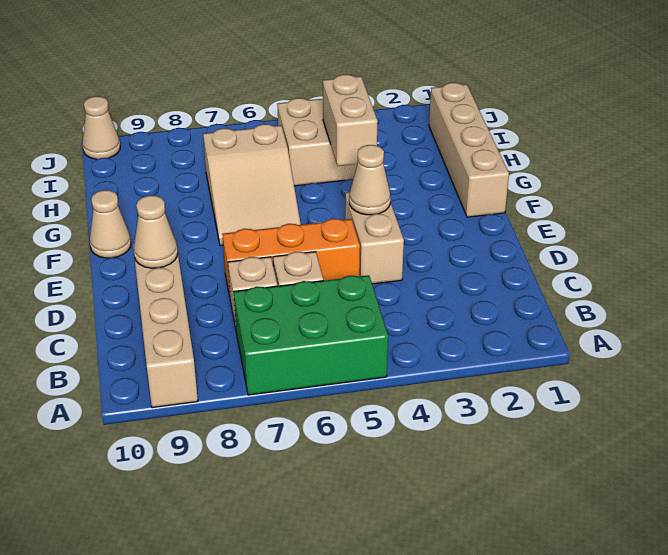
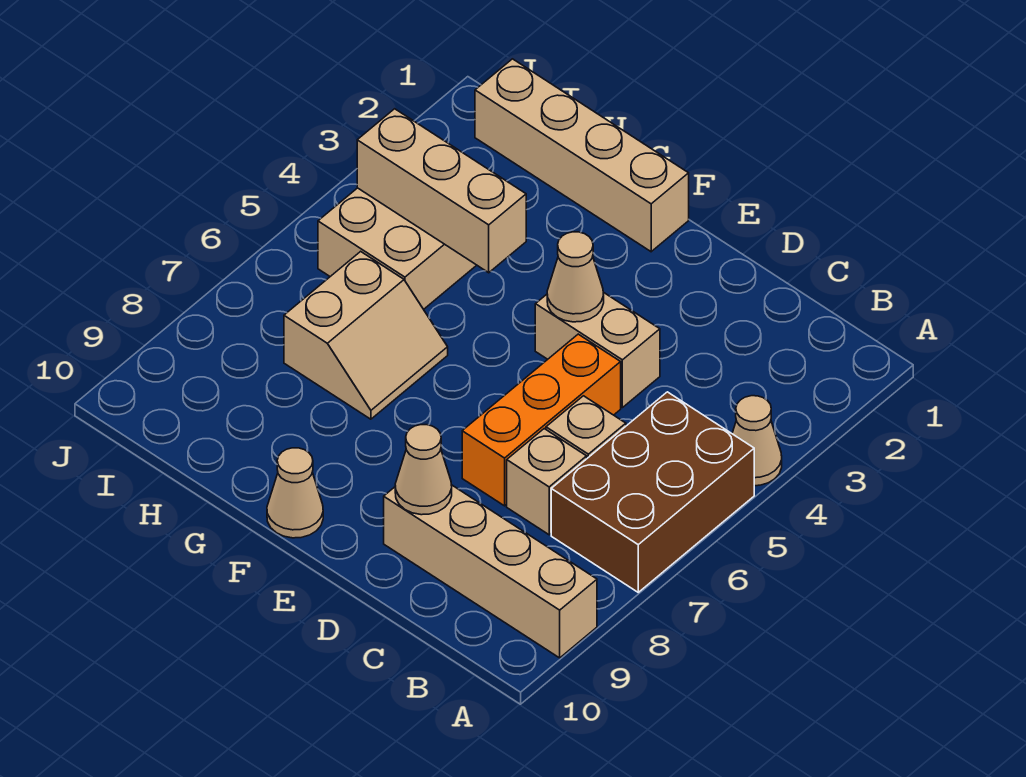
green 2x3 brick [234,275,388,395] -> brown 2x3 brick [551,392,754,592]
tan 2x3 slope [203,124,301,246] -> tan 2x2 slope [284,251,448,419]
tan 1x2 brick [323,75,378,166] -> tan 1x3 brick [357,109,526,273]
tan 1x1 cone [82,96,120,159] -> tan 1x1 cone moved to [732,396,782,486]

